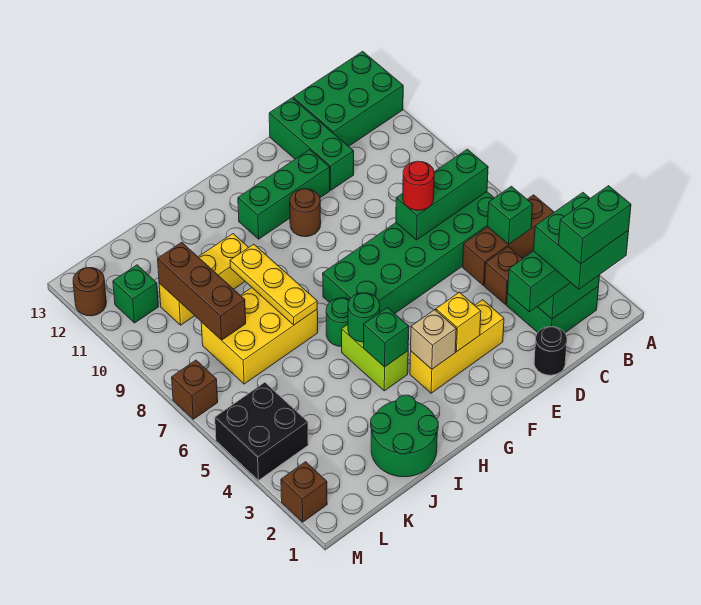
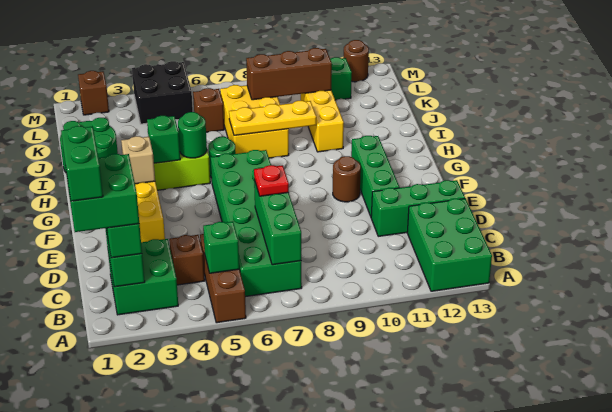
black 1x1 round brick [534,327,567,375] -> none
red 1x1 round brick [403,161,434,210] -> red 1x1 plate [254,165,289,196]
yellow 1x1 brick [436,292,481,352] -> none
brown 1x1 brick [172,360,218,419] -> brown 1x1 brick moved to [193,88,224,132]

